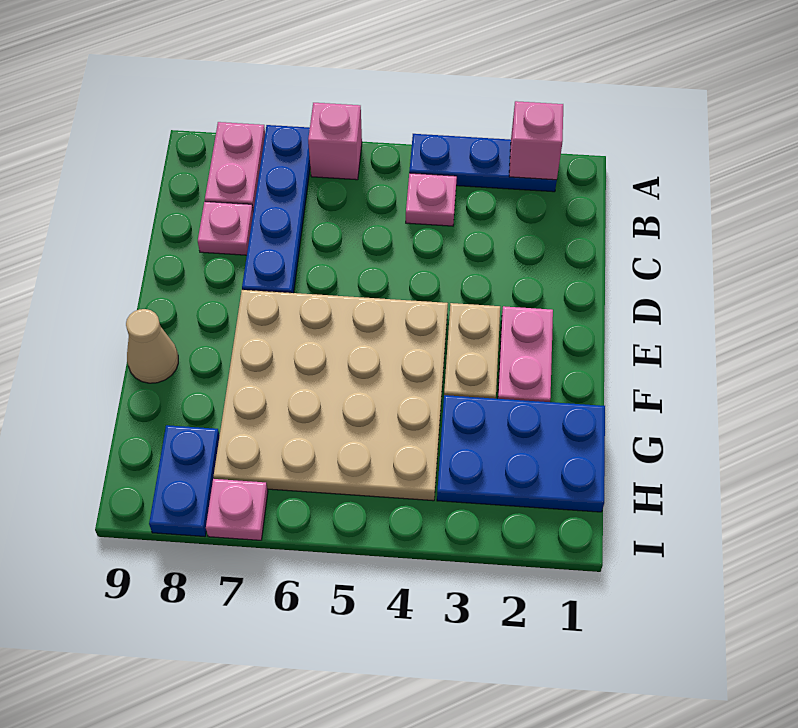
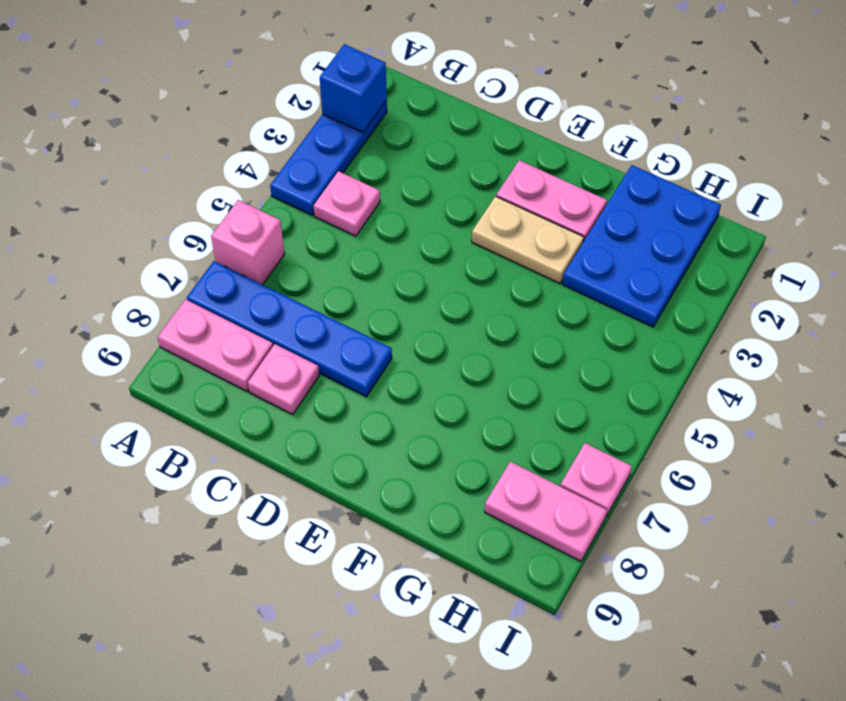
pink 1x1 brick [509,101,563,180] -> blue 1x1 brick [320,44,387,133]
tan 4x4 plate [214,290,448,501] -> none
tan 1x1 cone [126,309,178,383] -> none
blue 1x2 plate [149,425,220,536] -> pink 1x2 plate [485,462,607,561]

